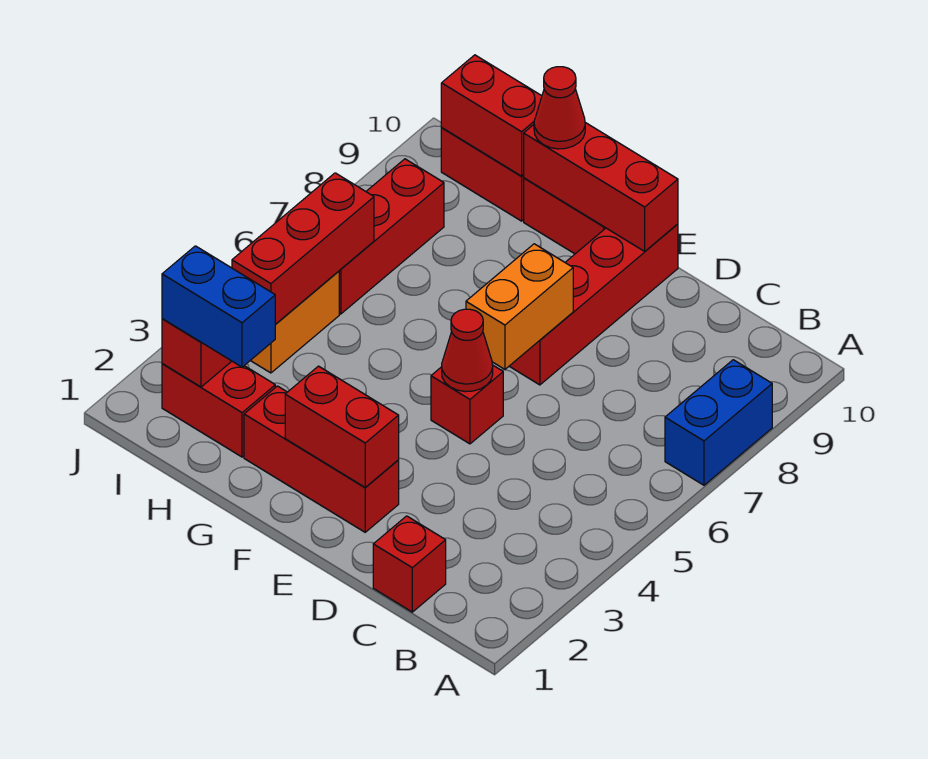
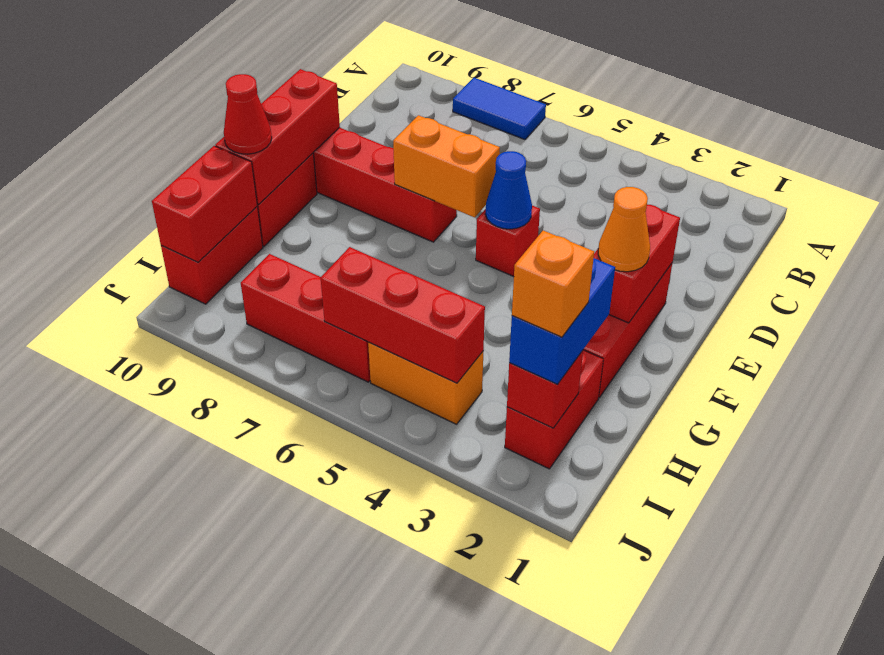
blue 1x2 brick [665,360,772,485] -> blue 1x2 tile [453,78,546,140]
red 1x1 brick [373,516,446,612] -> none
red 1x1 cone [442,309,493,392] -> blue 1x1 cone [485,151,532,229]
none -> orange 1x1 cone [598,187,650,272]
none -> orange 1x1 brick [512,231,594,337]

